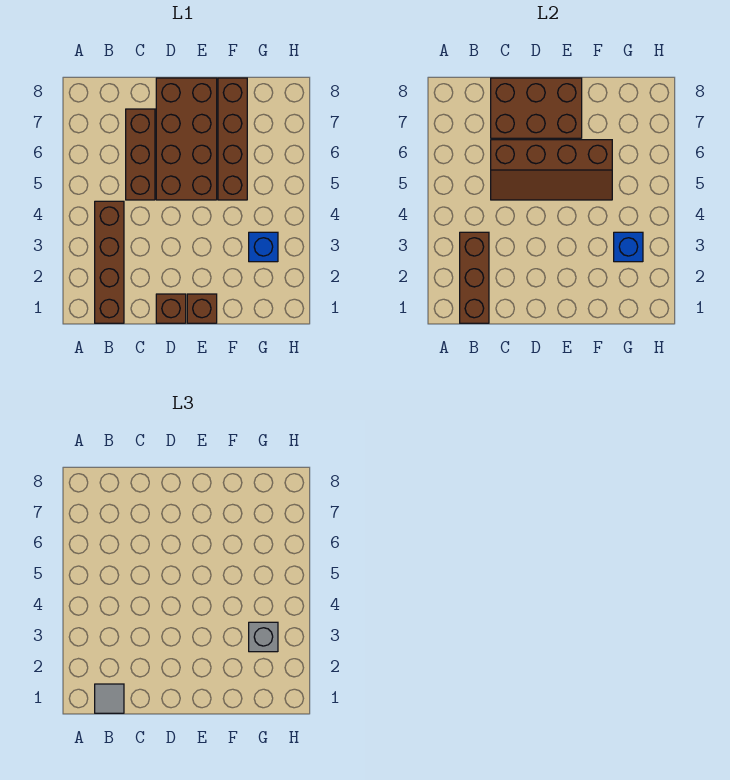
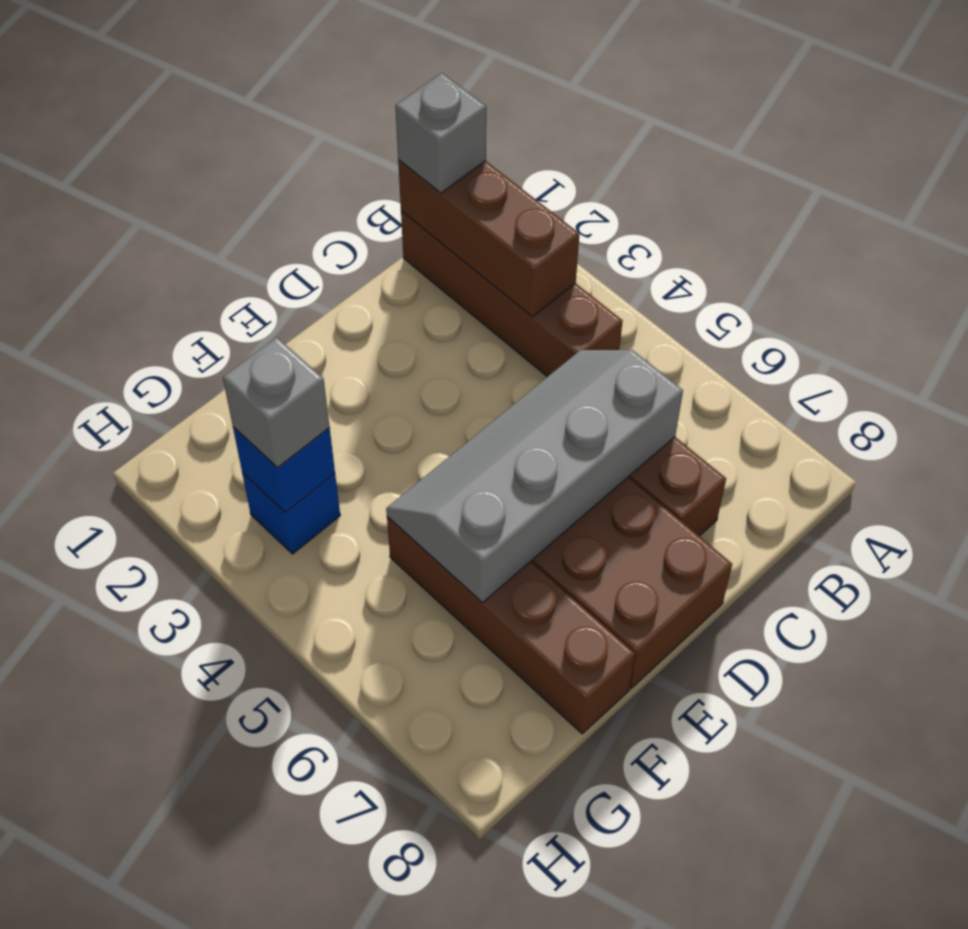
grey 1x1 tile [95,684,124,713] -> grey 1x1 brick [395,73,486,193]
brown 2x4 slope [491,140,612,200] -> grey 2x4 slope [386,350,683,603]
brown 2x3 brick [491,78,582,138] -> none
brown 1x1 brick [156,294,186,323] -> none
brown 1x1 brick [187,294,217,323] -> none

